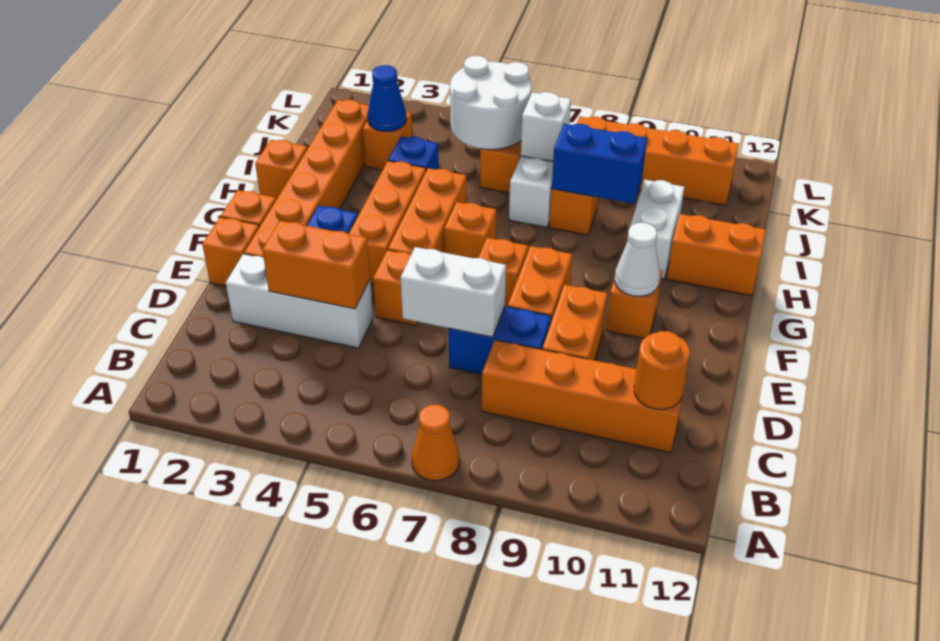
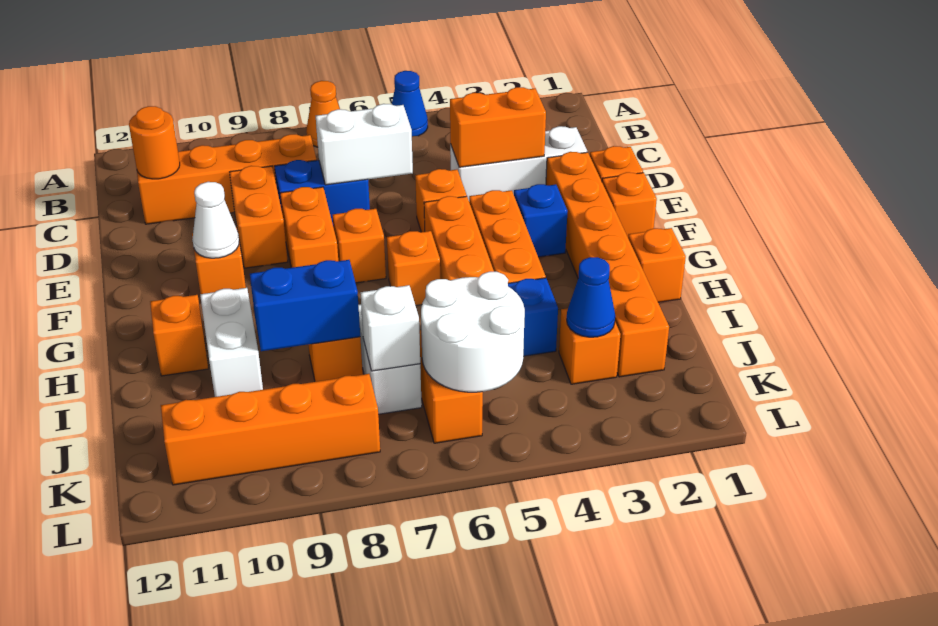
none -> blue 1x1 cone [392,71,428,136]
orange 1x2 brick [667,214,766,296] -> orange 1x1 brick [150,295,209,376]

